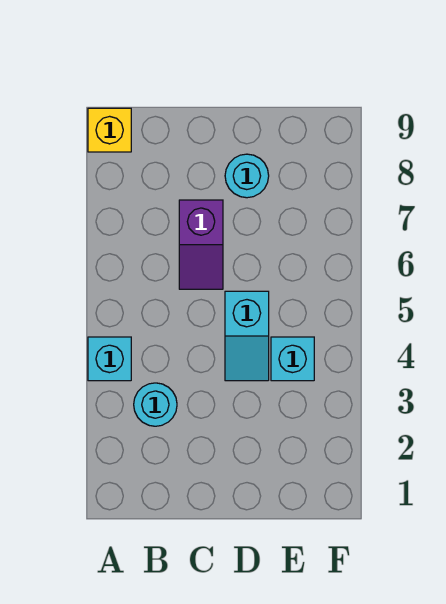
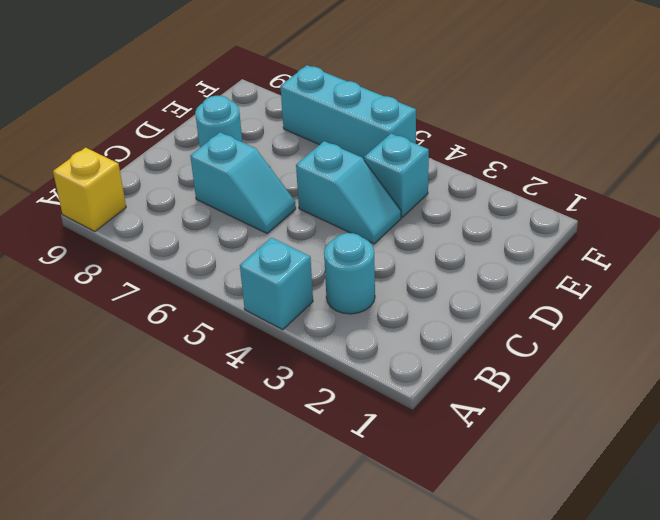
purple 1x2 slope [179,200,223,289] -> cyan 1x2 slope [190,132,296,233]
none -> cyan 1x3 brick [280,65,416,160]

